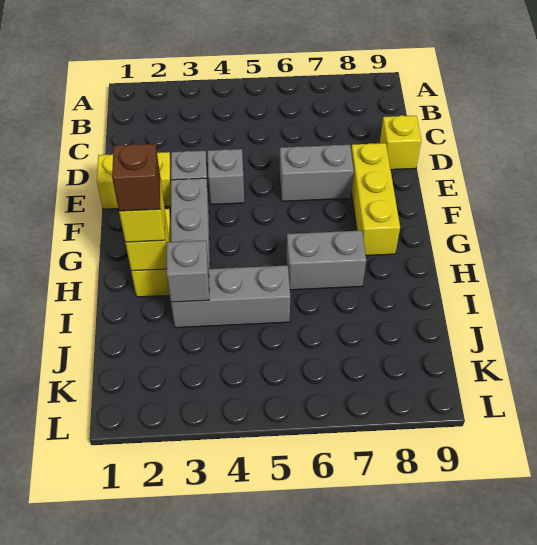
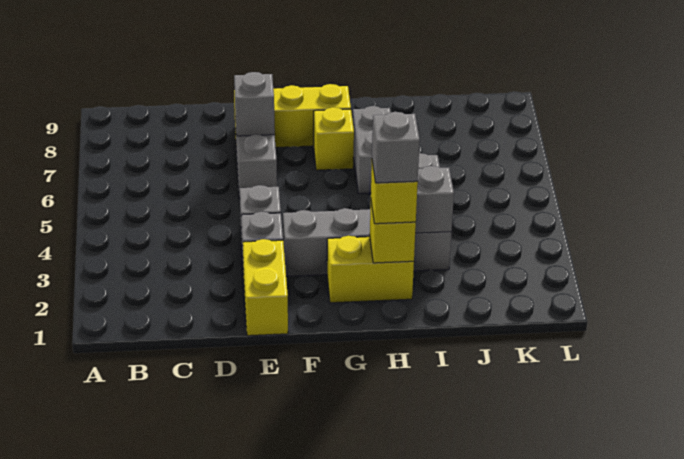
yellow 1x1 brick [380,115,421,170] -> yellow 1x1 brick moved to [314,107,354,170]
none -> grey 1x1 brick [234,72,275,136]
brown 1x1 brick [112,144,161,211] -> grey 1x1 brick [372,112,420,183]

